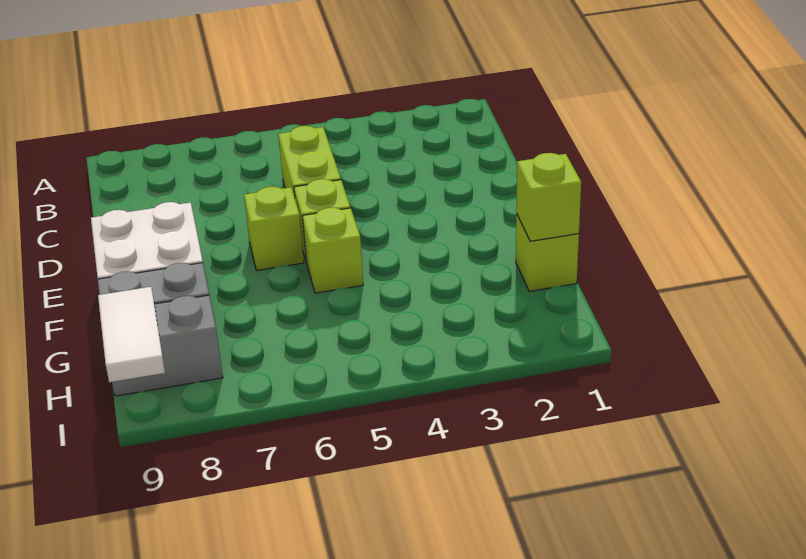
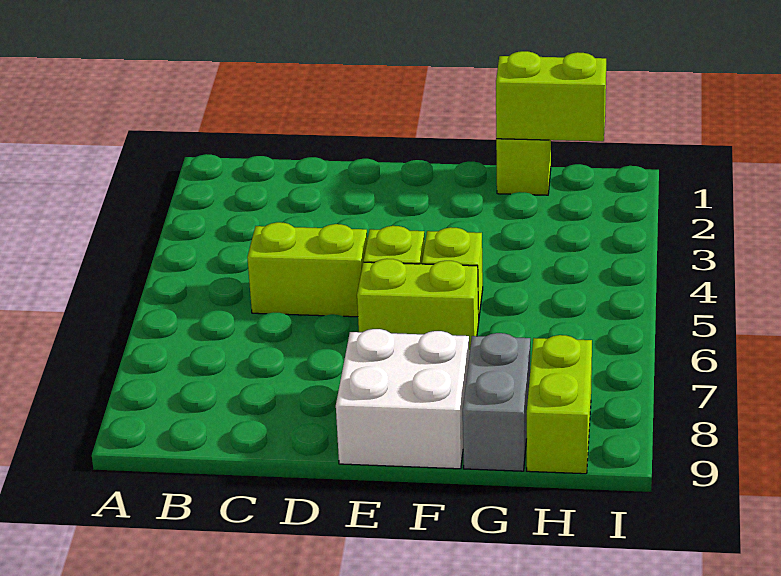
lime 1x1 brick [244,187,304,270] -> lime 1x2 brick [357,259,479,355]
lime 1x1 brick [516,153,581,241] -> lime 1x2 brick [496,51,606,141]
grey 1x2 brick [112,295,223,396] -> lime 1x2 brick [527,335,592,474]
white 1x2 tile [98,287,165,382] -> none

